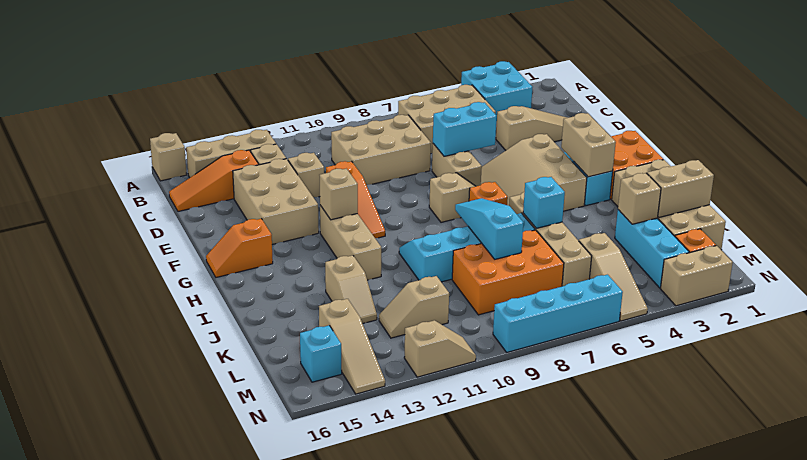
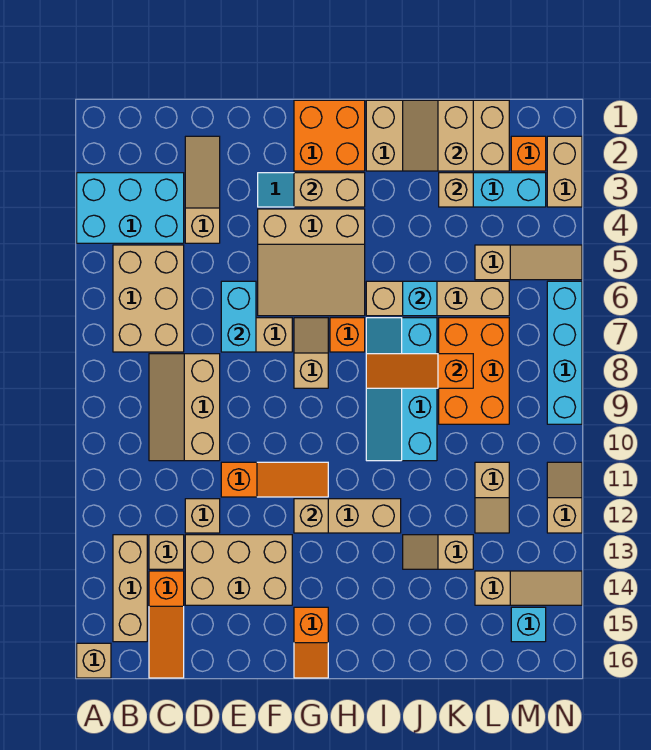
cyan 2x2 brick [461,61,533,121] -> cyan 2x3 brick [77,173,184,243]
tan 2x3 brick [331,115,431,185] -> tan 2x3 slope [149,354,220,461]
cyan 1x3 slope [455,198,523,259] -> orange 1x3 slope [366,354,473,388]
tan 1x2 slope [325,255,377,324] -> tan 1x2 slope turned to [403,535,473,569]

